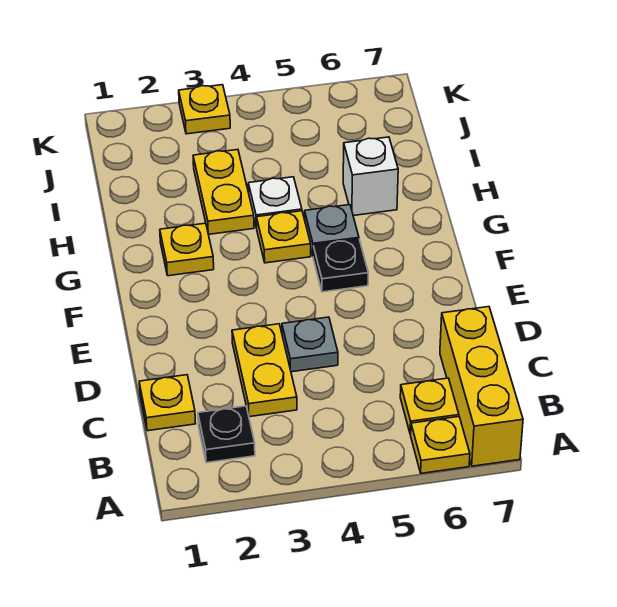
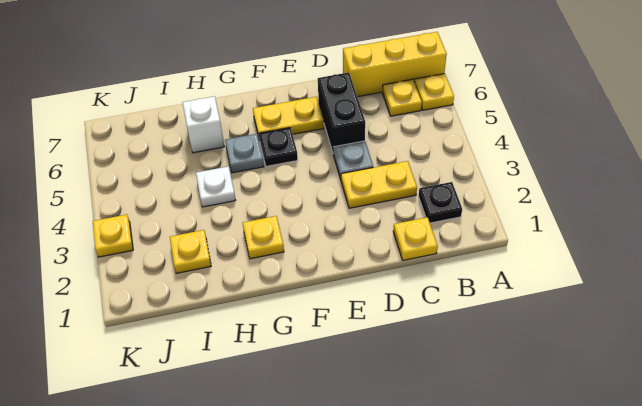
none -> black 1x2 brick [318,72,365,152]
yellow 1x1 plate [257,211,311,263] -> yellow 1x1 plate moved to [170,230,211,273]
yellow 1x2 plate [193,150,254,234] -> yellow 1x2 plate moved to [253,97,324,136]

